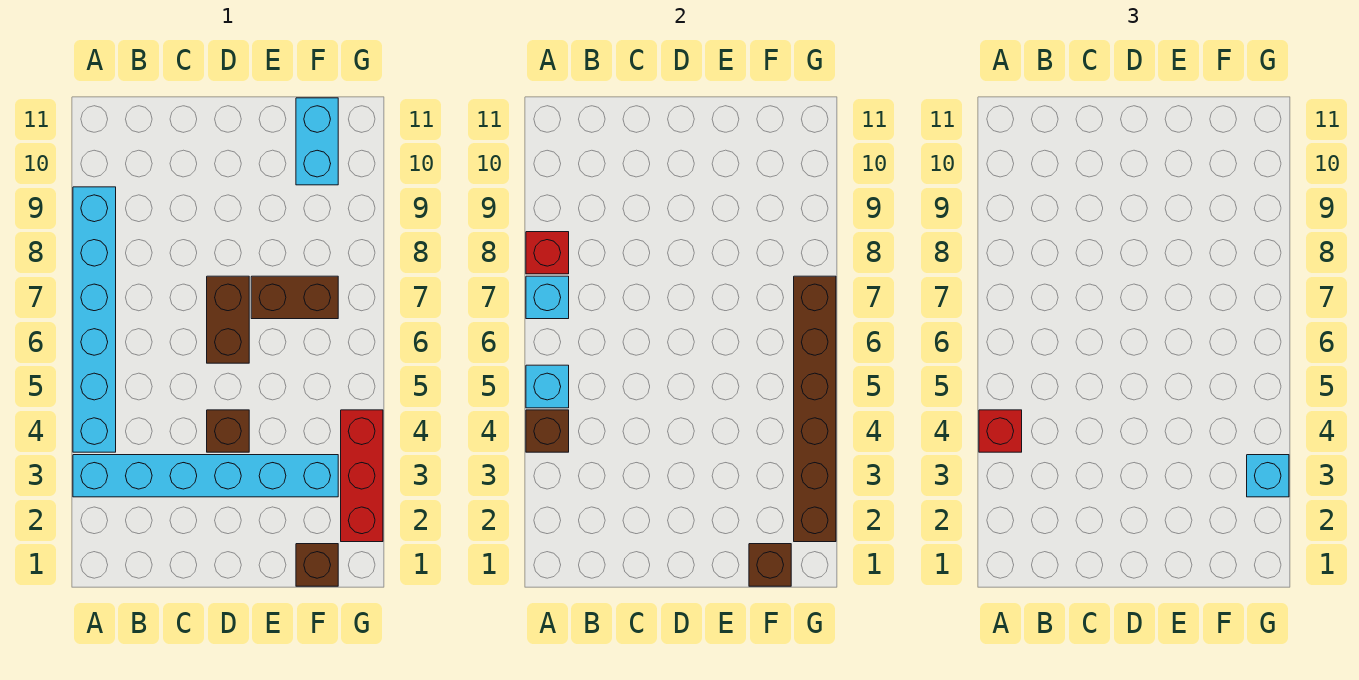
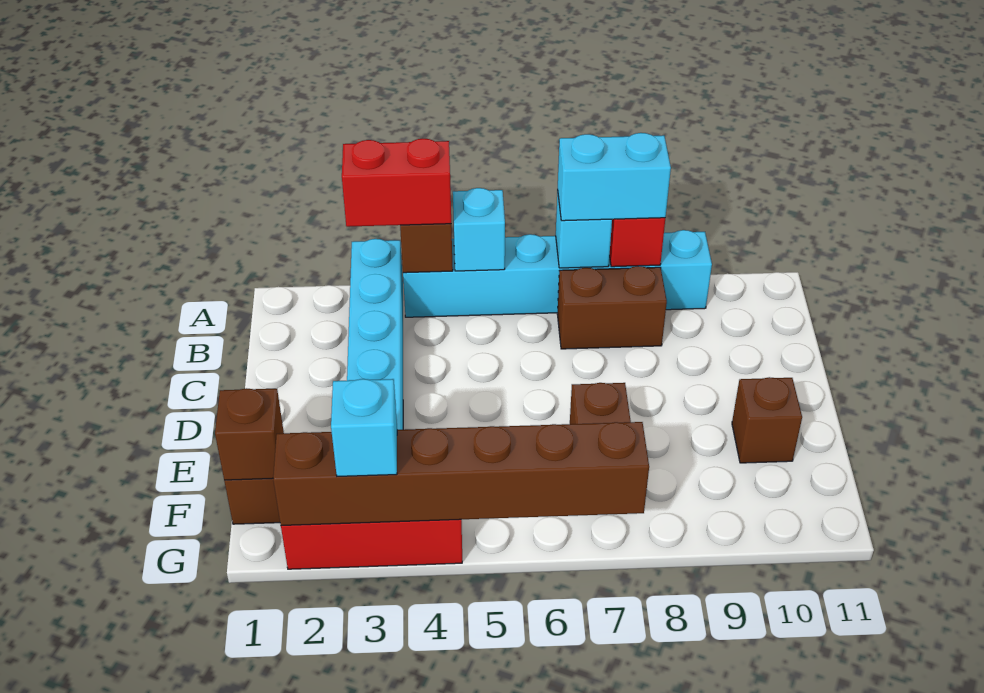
red 1x1 brick [979,410,1022,452] -> red 1x2 brick [342,139,451,227]
brown 1x1 brick [207,410,249,452] -> brown 1x1 brick moved to [732,377,802,463]
brown 1x2 brick [207,276,249,363] -> brown 1x2 brick moved to [557,266,667,349]
cyan 1x2 brick [296,98,338,185] -> cyan 1x2 brick moved to [558,133,671,221]

